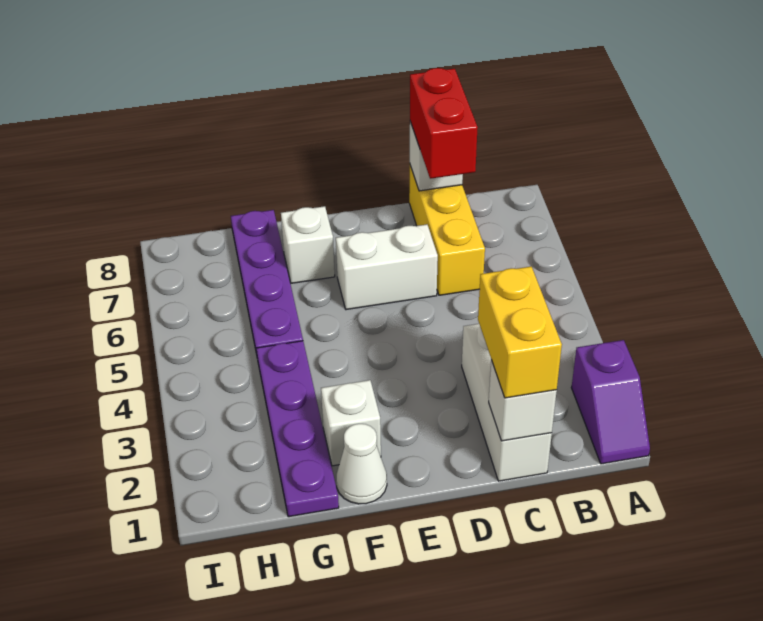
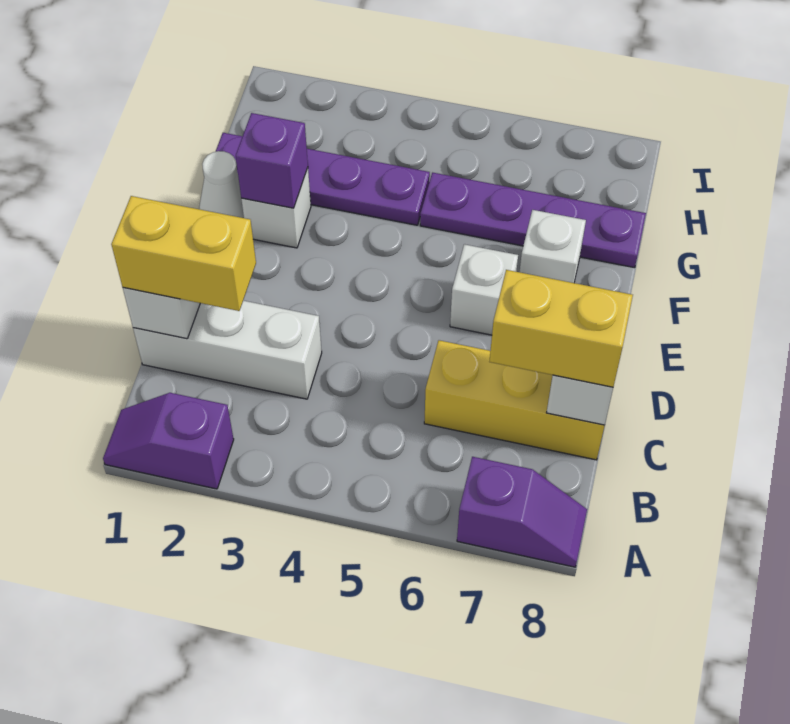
none -> purple 1x2 slope [457,457,587,567]
red 1x2 brick [410,68,478,179] -> yellow 1x2 brick [489,270,633,387]
white 1x2 brick [336,224,438,310] -> white 1x1 brick [450,244,518,335]
none -> purple 1x1 brick [236,113,308,208]

